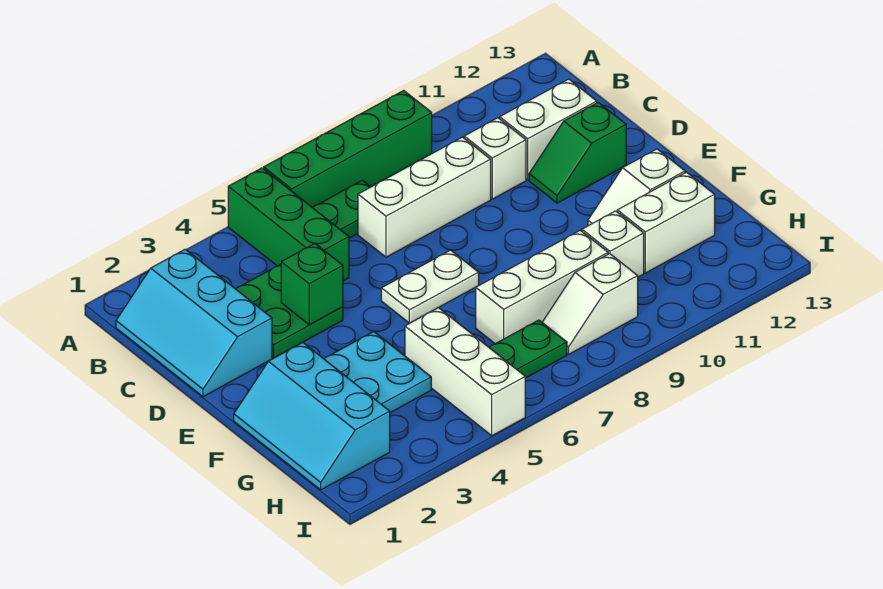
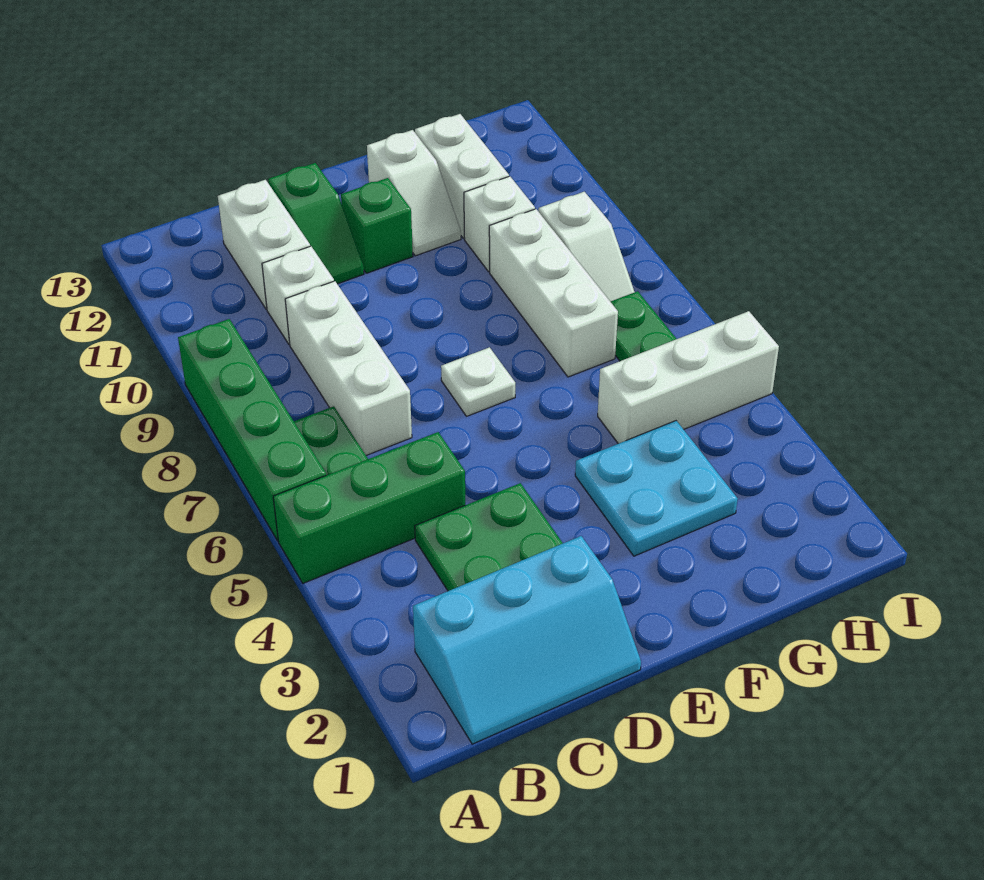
green 1x1 brick [281,243,343,325] -> green 1x1 brick moved to [341,178,413,273]
white 1x2 plate [381,250,479,323] -> white 1x1 plate [441,347,515,416]
cyan 2x3 slope [234,343,390,490] -> none

